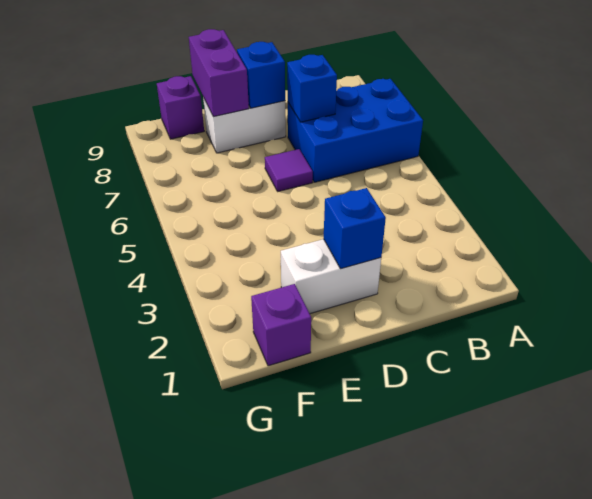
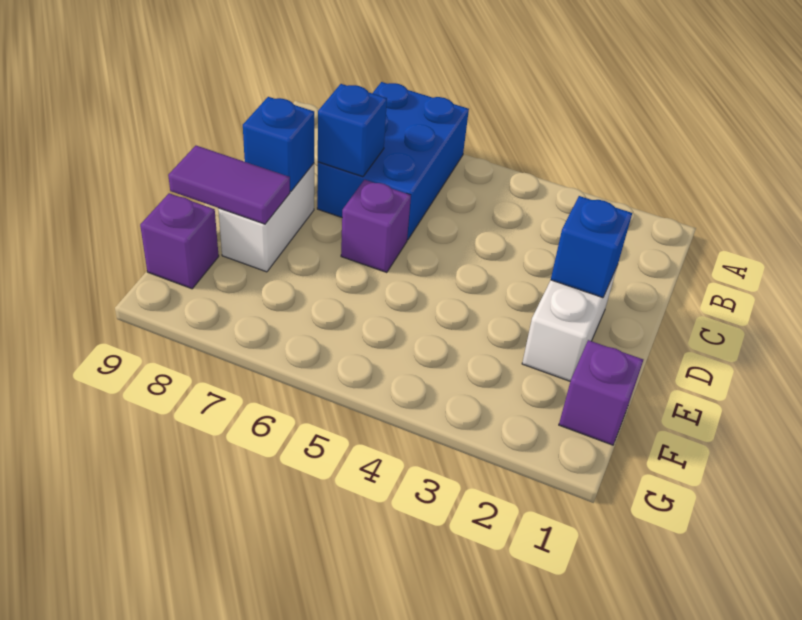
purple 1x1 tile [265,149,313,191] -> purple 1x1 brick [341,180,411,273]
purple 1x2 brick [189,29,249,117] -> purple 1x2 tile [168,146,290,224]

